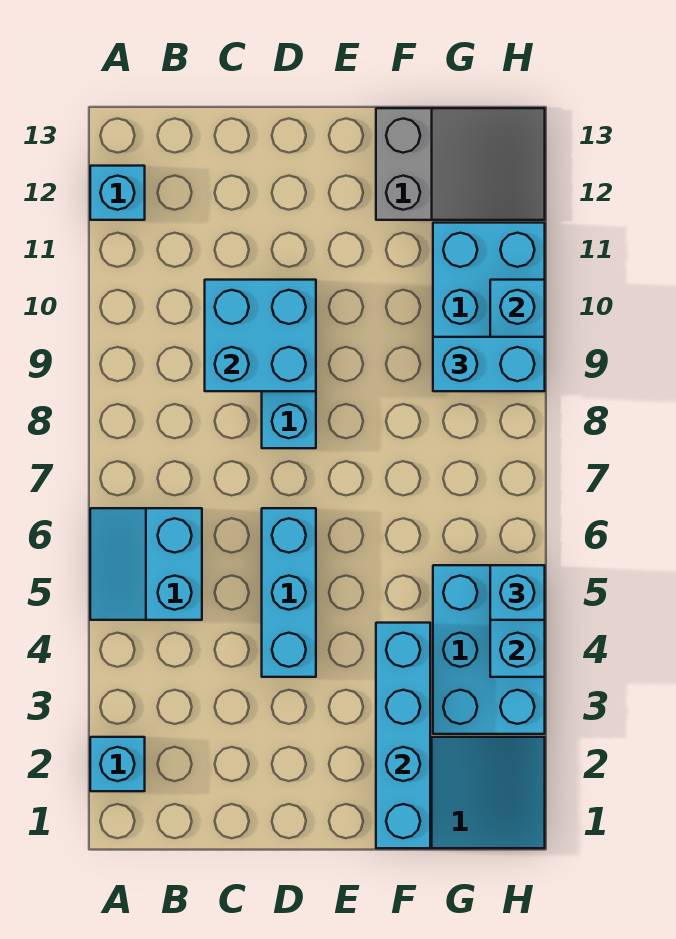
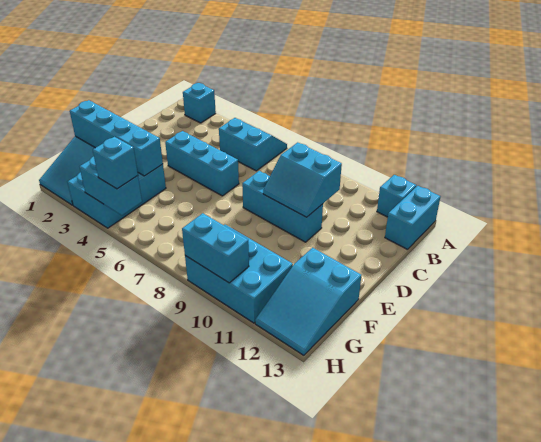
cyan 2x2 brick [205,280,316,391] -> cyan 2x2 slope [263,142,342,217]
grey 2x3 slope [376,108,545,220] -> cyan 2x3 slope [255,248,361,355]
cyan 2x3 brick [433,565,545,734] -> cyan 2x3 brick turned to [68,164,166,228]
cyan 1x2 brick [433,337,545,391] -> cyan 1x2 brick moved to [385,186,440,249]

